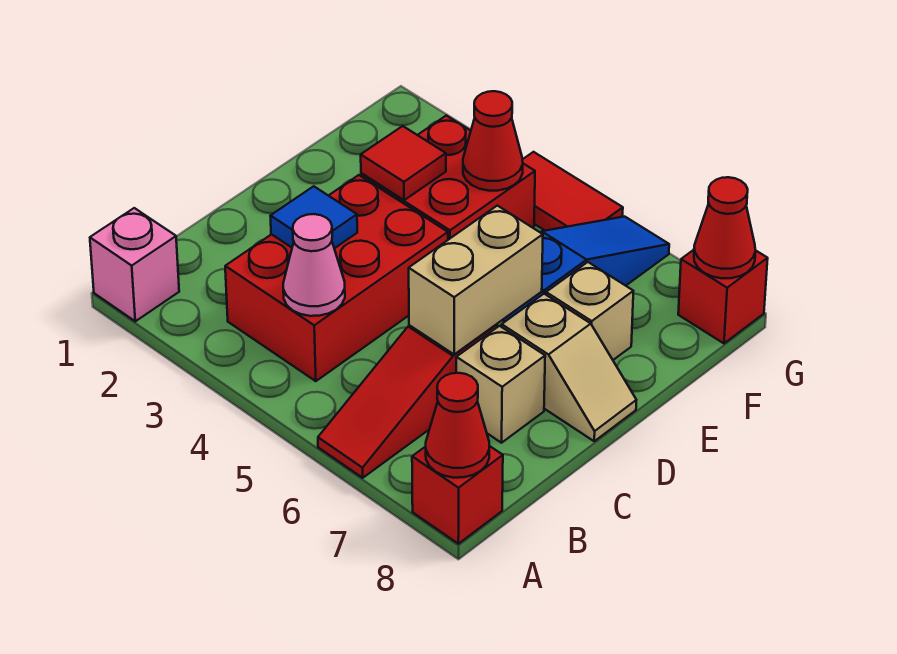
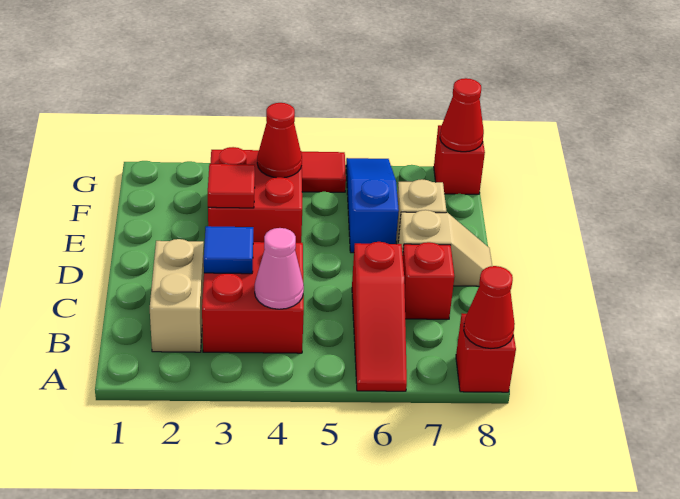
pink 1x1 brick [90,208,179,321] -> none
red 2x3 brick [225,175,448,381] -> red 2x2 brick [202,242,304,353]
tan 1x2 brick [409,206,543,354] -> tan 1x2 brick moved to [150,239,204,352]
tan 1x1 brick [456,326,545,443] -> red 1x1 brick [403,242,454,319]

